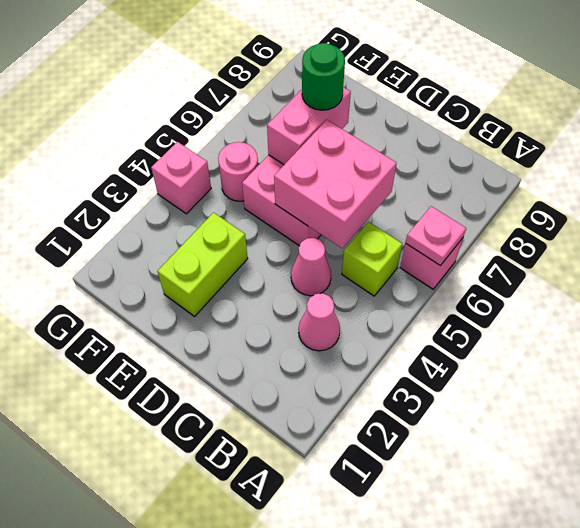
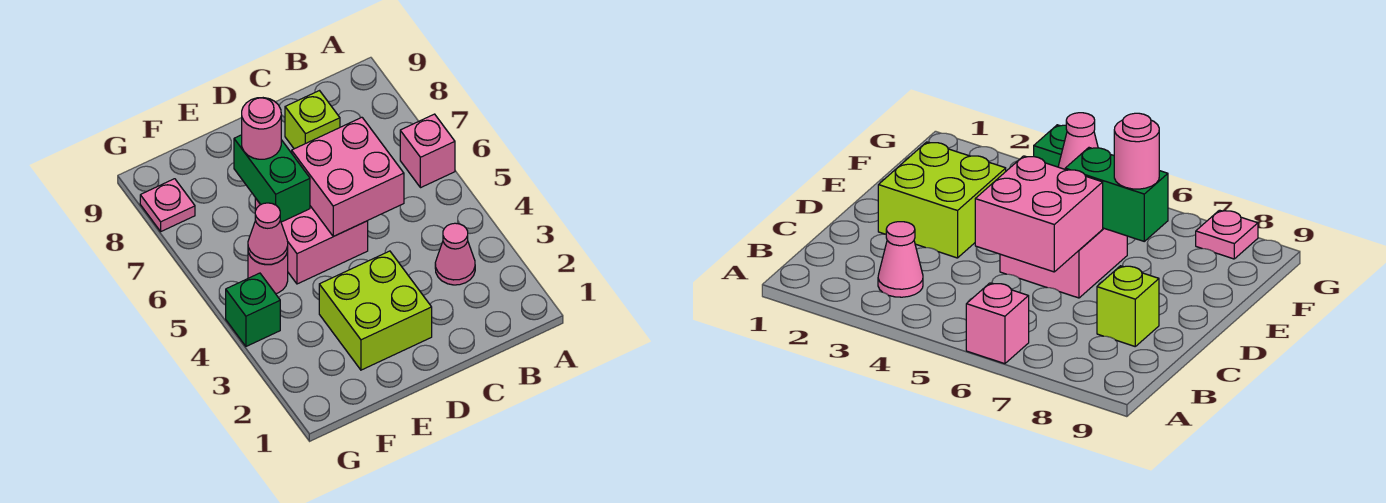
pink 1x1 plate [406,206,466,266] -> pink 1x1 plate moved to [140,179,195,231]
lime 1x1 brick [342,222,402,296] -> lime 1x1 brick moved to [285,91,340,149]
pink 1x1 cone [291,238,331,296] -> pink 1x1 cone moved to [248,203,288,264]
lime 1x2 brick [157,213,248,316] -> lime 2x2 brick [319,251,432,370]
pink 1x2 brick [267,87,351,165] -> green 1x2 brick [234,135,310,222]
green 1x1 round brick [302,43,345,110] -> pink 1x1 round brick [242,98,281,159]
pink 1x1 brick [151,142,211,214] -> green 1x1 brick [226,273,280,346]

